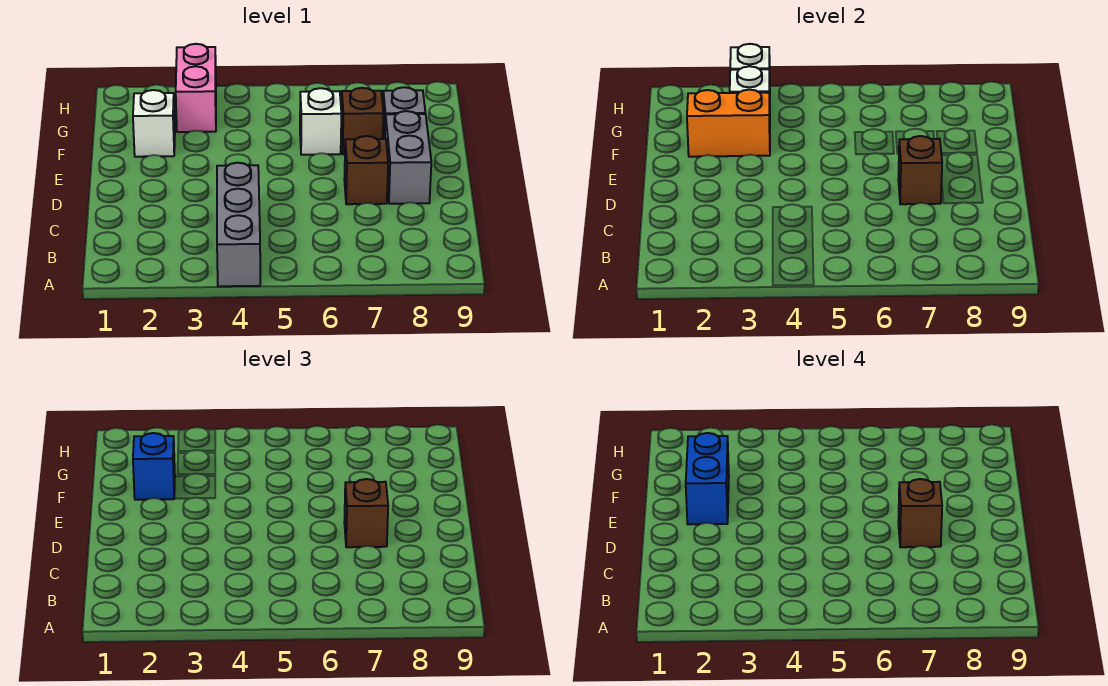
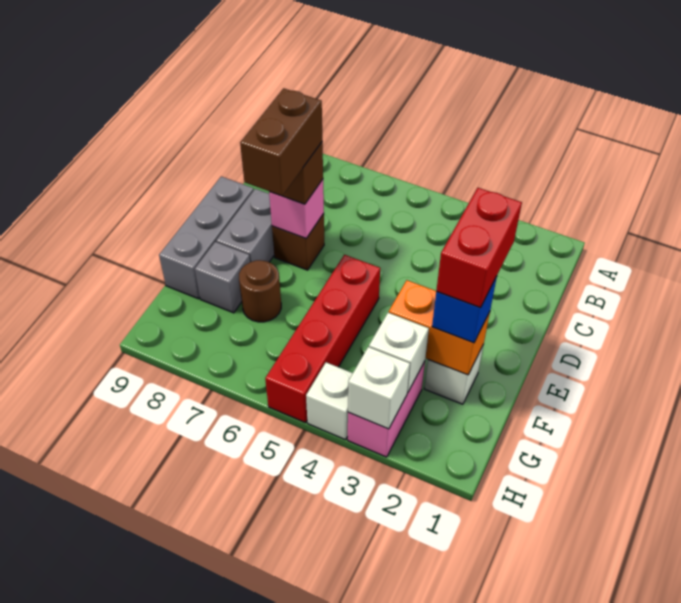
grey 1x3 brick [217,163,260,286] -> grey 1x3 brick moved to [159,177,254,299]
brown 1x1 brick [898,136,942,204] -> pink 1x1 brick [269,179,324,238]
brown 1x1 brick [898,479,942,547] -> brown 1x2 brick [240,88,322,196]
blue 1x2 brick [686,433,729,524] -> red 1x2 brick [436,188,522,308]
none -> red 1x4 brick [265,255,380,423]
white 1x1 brick [300,88,341,155] -> white 1x1 brick moved to [306,362,353,440]
brown 1x1 brick [341,88,383,154] -> brown 1x1 round brick [239,260,281,322]

